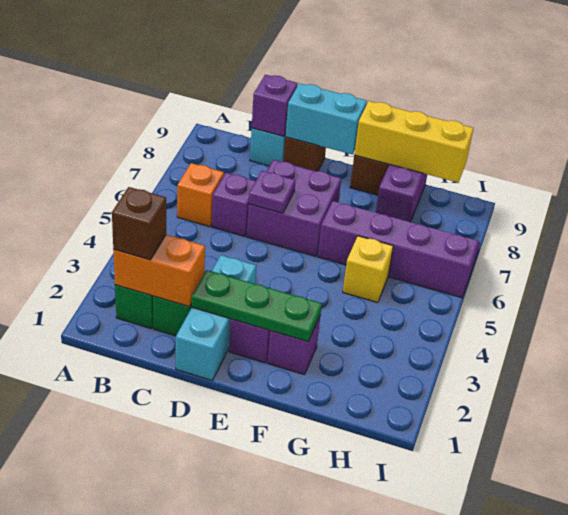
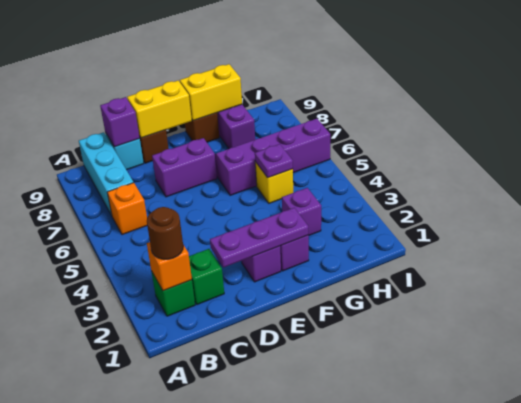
orange 1x2 brick [113,235,205,307] -> orange 1x1 brick [147,242,192,291]
brown 1x1 brick [112,187,166,260] -> brown 1x1 round brick [147,207,183,259]
purple 1x1 brick [212,173,255,236] -> purple 1x1 brick moved to [282,188,321,235]
cyan 1x3 brick [176,255,256,380] -> cyan 1x3 brick moved to [79,132,134,215]
green 1x3 plate [192,270,322,342] -> purple 1x3 plate [210,208,308,267]
purple 2x2 brick [247,160,341,256] -> purple 1x2 brick [152,138,217,197]
purple 1x1 plate [249,171,295,213] -> purple 1x1 plate moved to [255,144,293,178]
cyan 1x2 brick [286,83,367,154] -> yellow 1x2 brick [127,81,192,138]
yellow 1x3 brick [354,101,473,183] -> yellow 1x2 brick [180,64,242,121]

